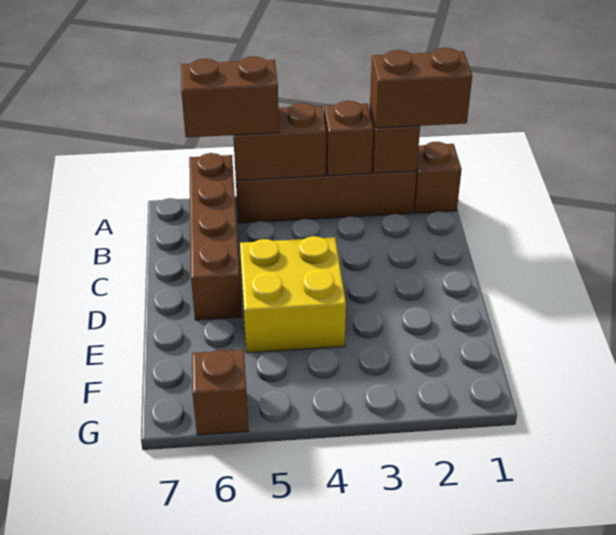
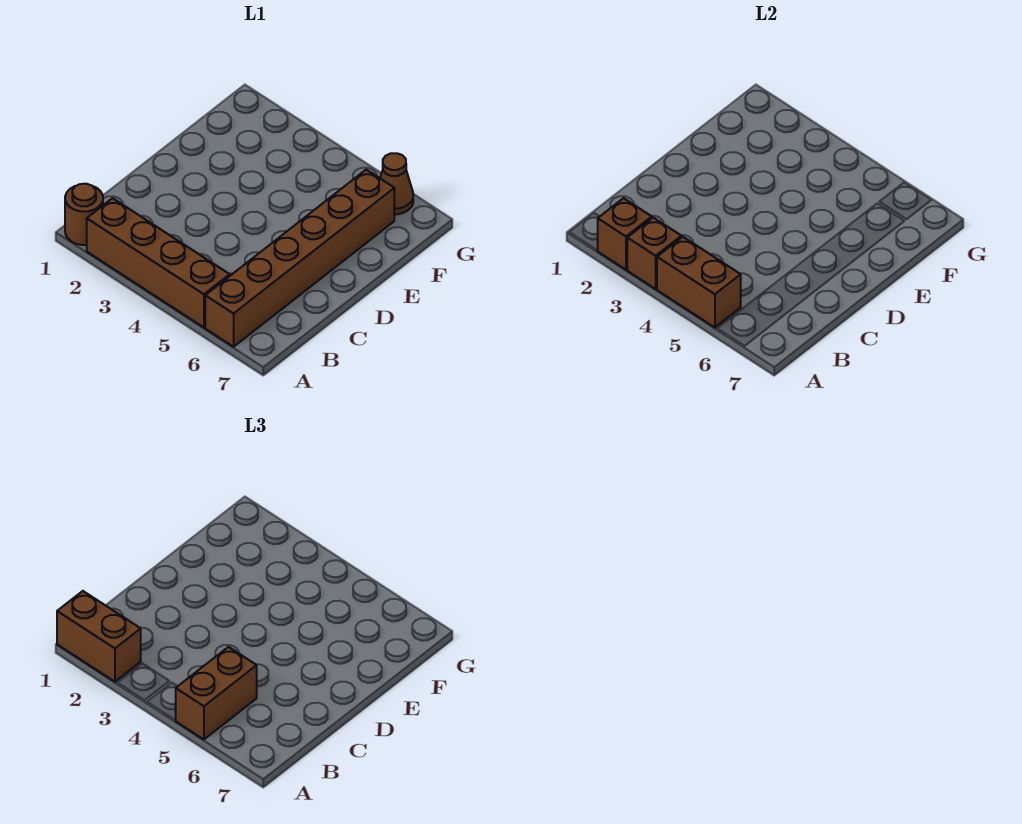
brown 1x1 brick [414,142,462,213] -> brown 1x1 round brick [65,184,103,245]
brown 1x2 brick [181,56,279,138] -> brown 1x2 brick turned to [175,647,257,739]
brown 1x4 brick [189,153,242,320] -> brown 1x6 brick [205,170,394,347]
yellow 2x2 brick [240,236,346,353] -> none
brown 1x1 brick [192,350,249,435] -> brown 1x1 cone [380,153,413,214]

